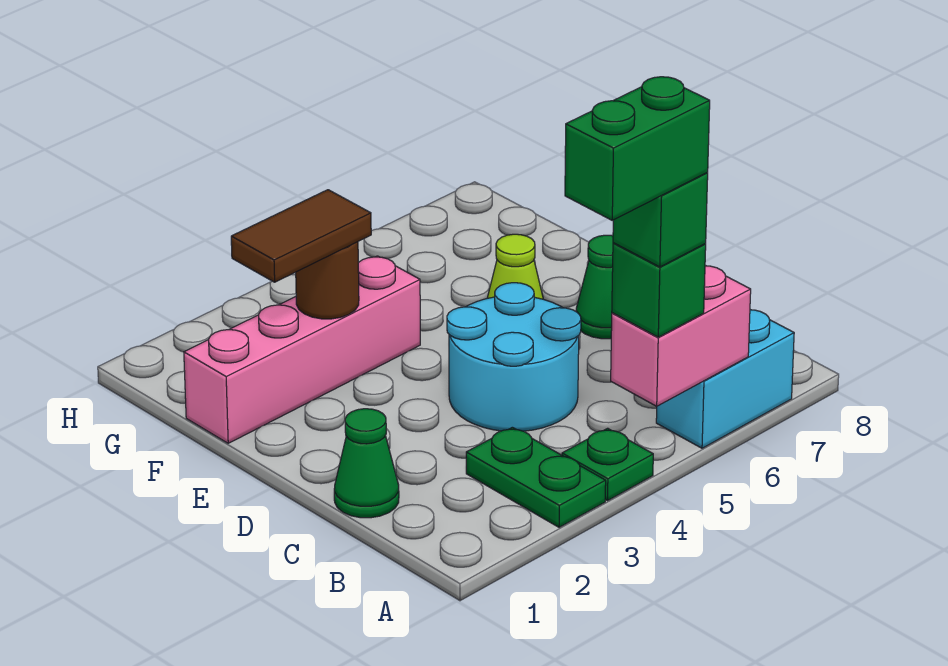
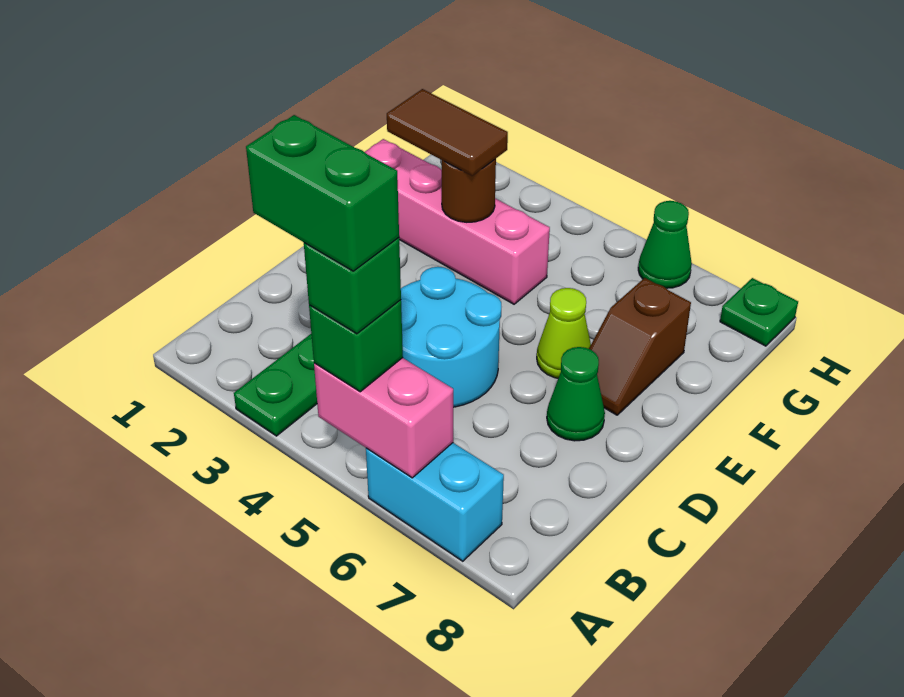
green 1x1 plate [562,428,653,501] -> green 1x1 plate moved to [720,278,798,346]
green 1x1 cone [334,409,399,518] -> green 1x1 cone moved to [638,201,692,288]
none -> brown 1x2 slope [589,278,691,415]

